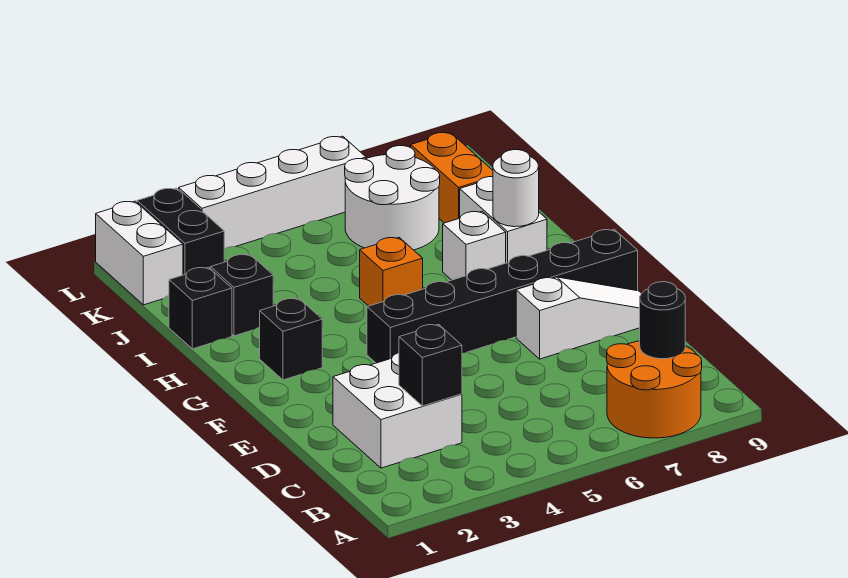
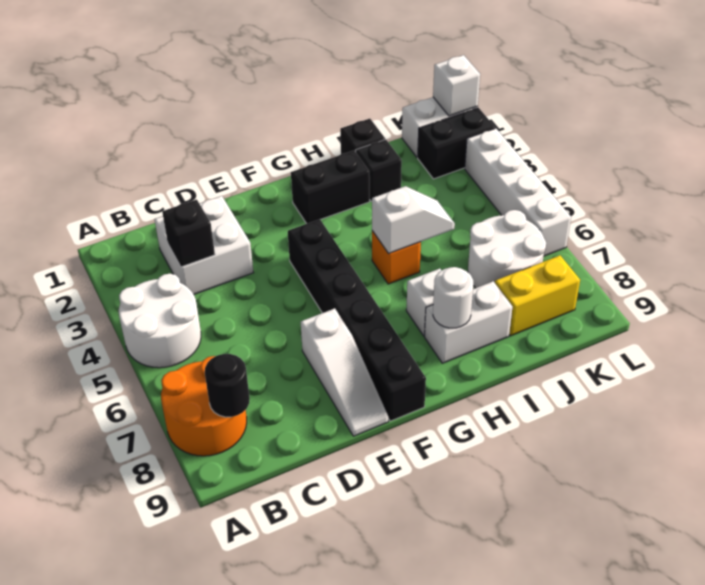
none -> white 2x2 round brick [119,274,201,368]
black 1x1 brick [260,298,322,380] -> black 1x2 brick [291,151,370,223]
none -> white 1x2 slope [372,186,455,253]
orange 1x2 brick [411,132,493,223] -> yellow 1x2 brick [495,255,580,336]
none -> white 1x1 brick [433,55,480,116]

